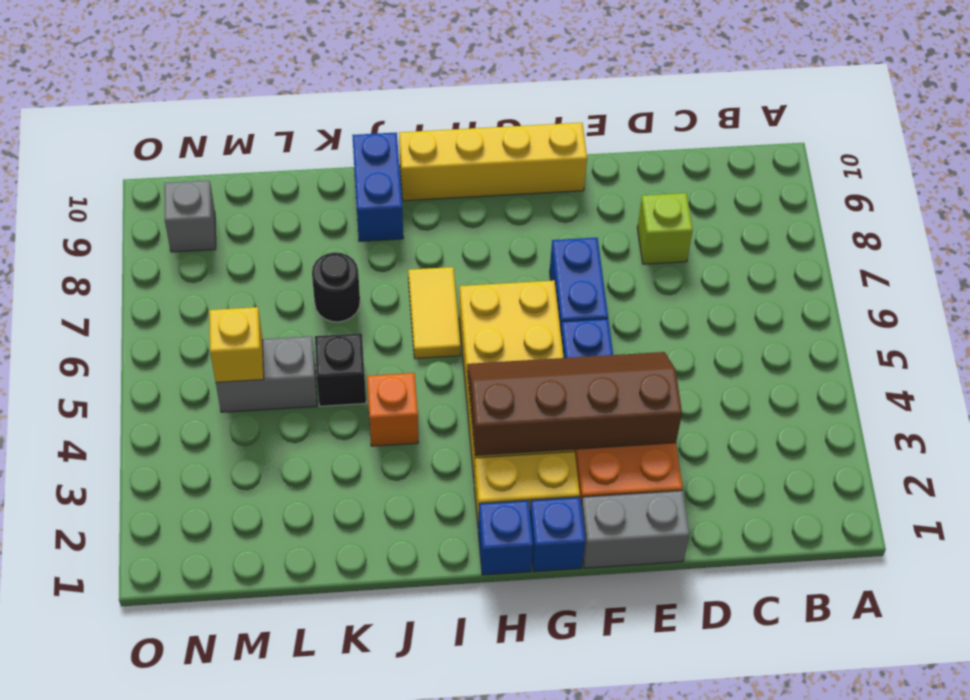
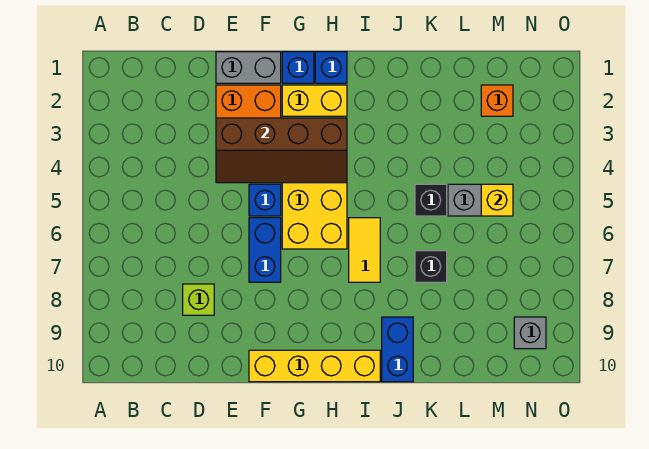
orange 1x1 brick [367,373,418,446] -> orange 1x1 brick moved to [481,85,513,116]
black 1x1 round brick [312,252,360,322] -> black 1x1 brick [415,251,447,282]

